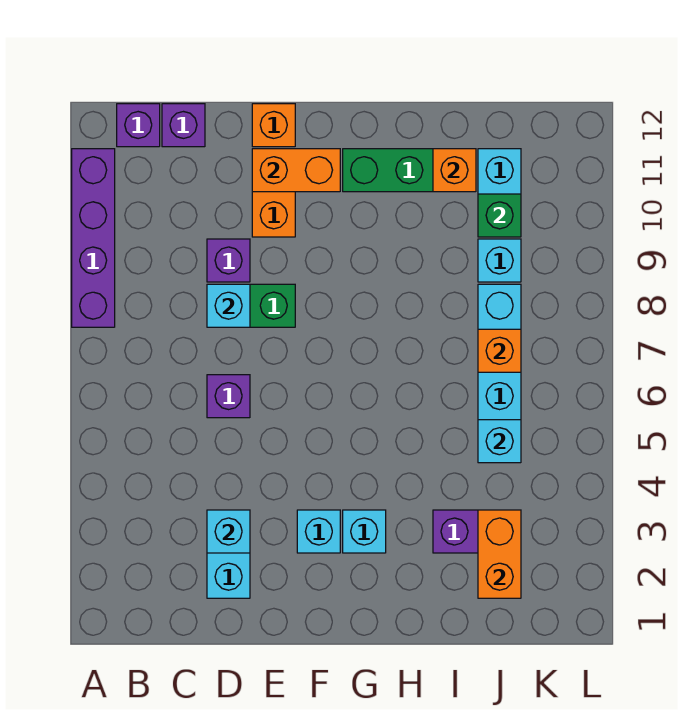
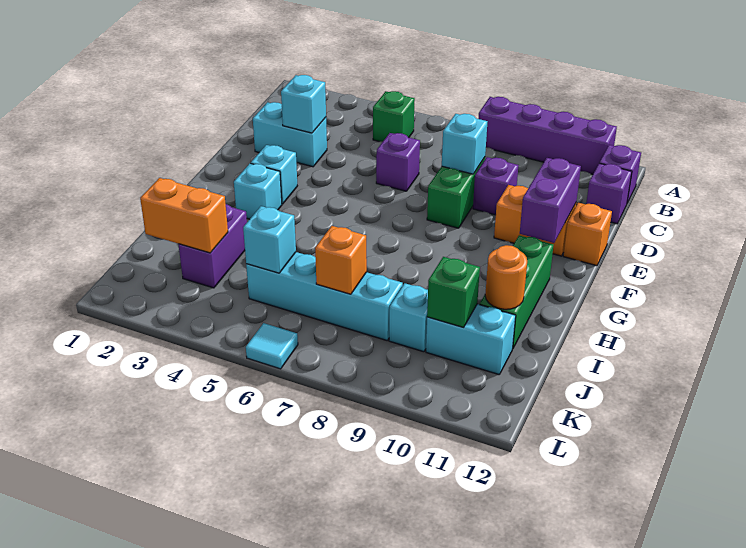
none -> green 1x1 brick [373,91,415,142]
orange 1x2 brick [252,149,340,192] -> purple 1x2 brick [520,158,581,243]
orange 1x1 brick [433,149,476,192] -> orange 1x1 round brick [485,245,527,309]
none -> cyan 1x1 tile [246,323,298,369]

